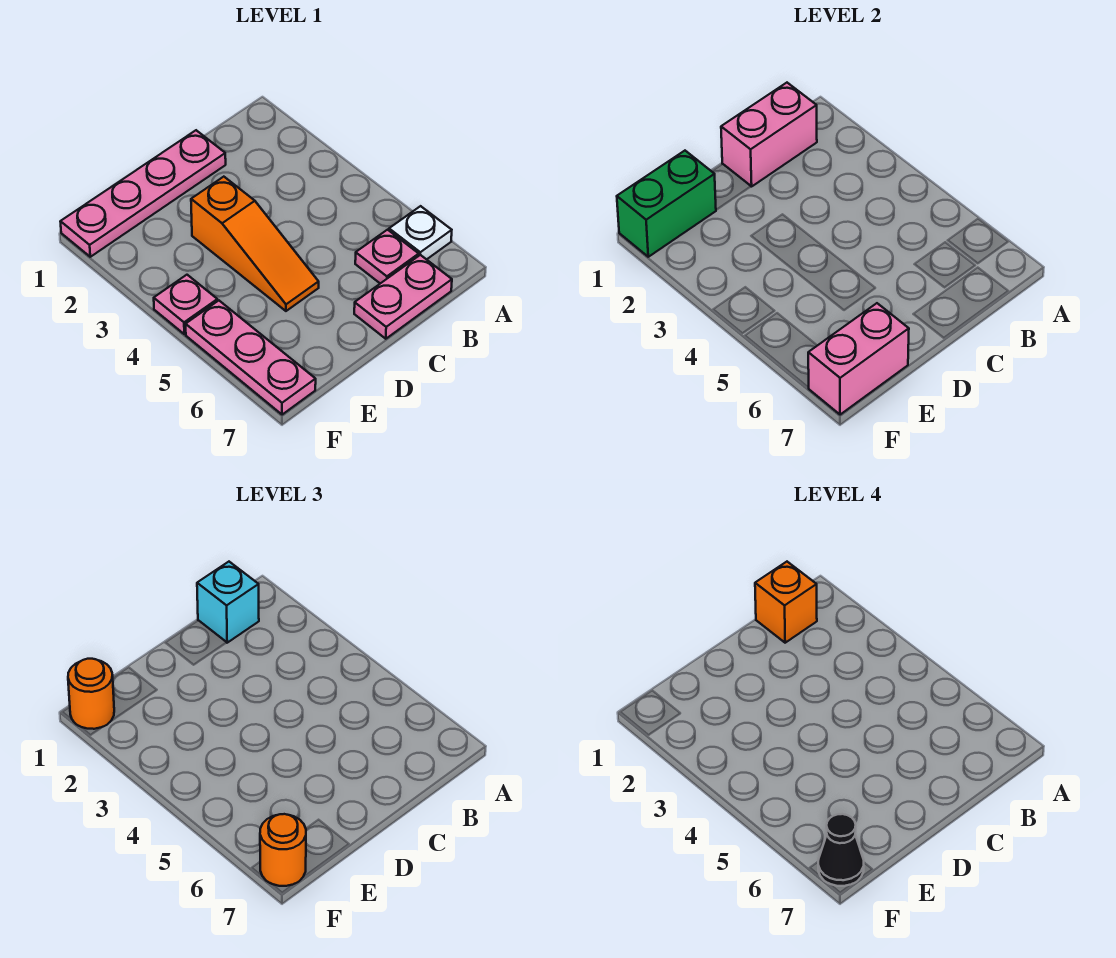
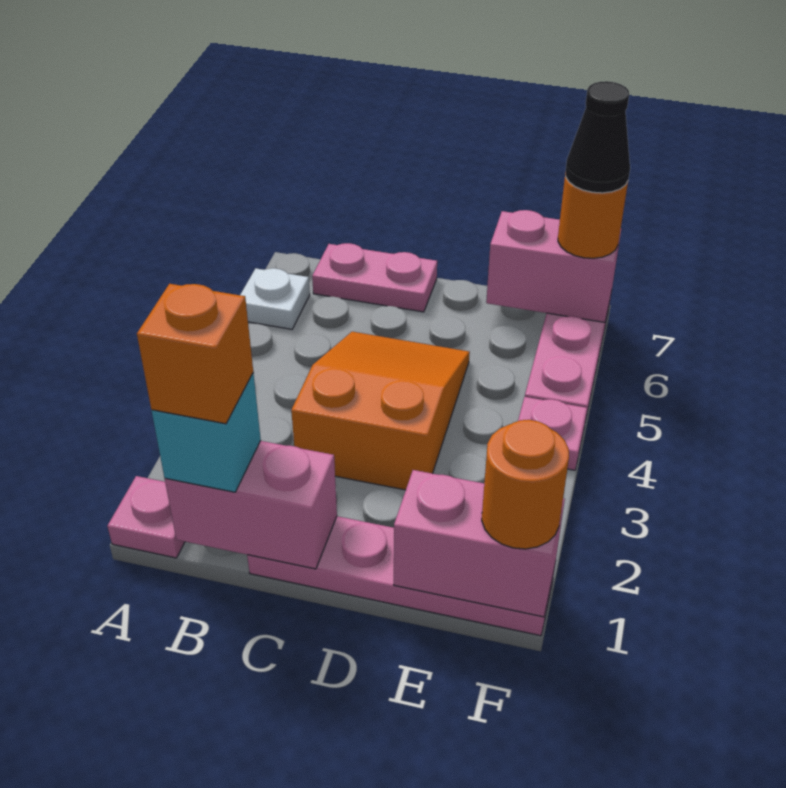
pink 1x1 plate [355,230,419,283] -> pink 1x1 plate moved to [107,476,185,558]
orange 1x3 slope [191,177,319,311] -> orange 2x3 slope [291,332,470,490]
green 1x2 brick [617,151,716,257] -> pink 1x2 brick [394,470,565,617]

